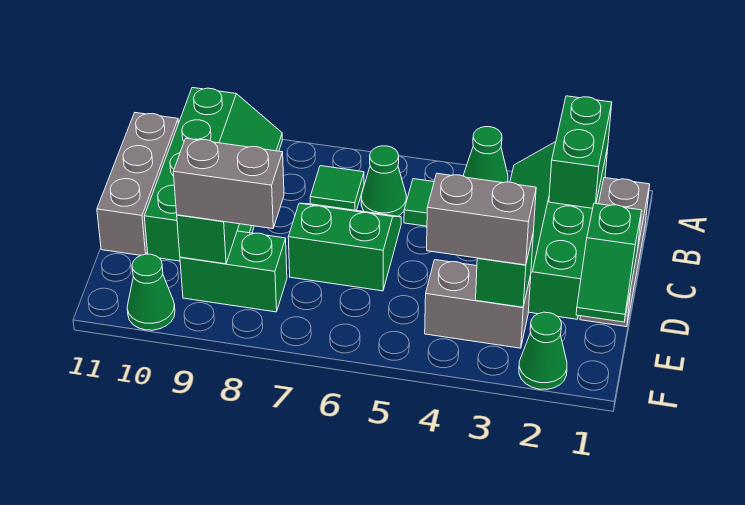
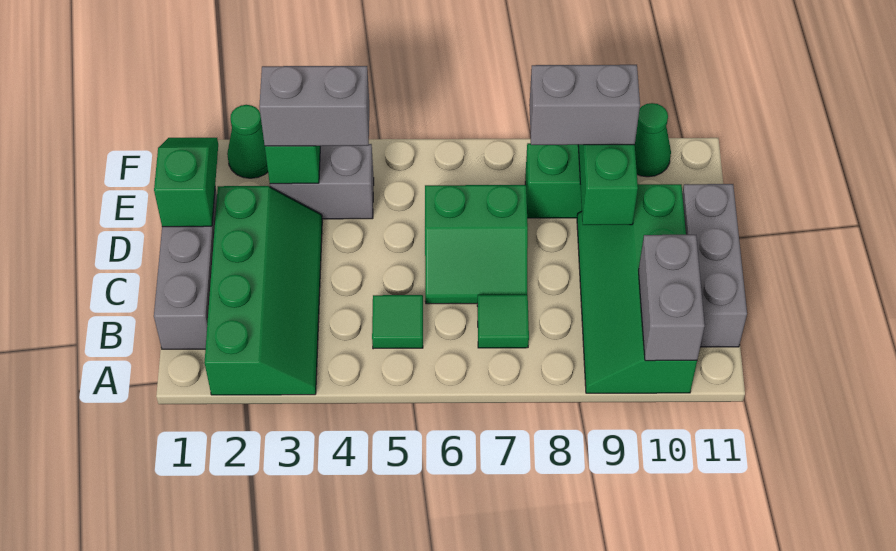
green 1x2 brick [549,96,612,208] -> none
green 1x1 cone [464,127,508,183] -> none
none -> grey 1x2 brick [639,235,705,361]
green 1x1 cone [361,146,406,216] -> none

